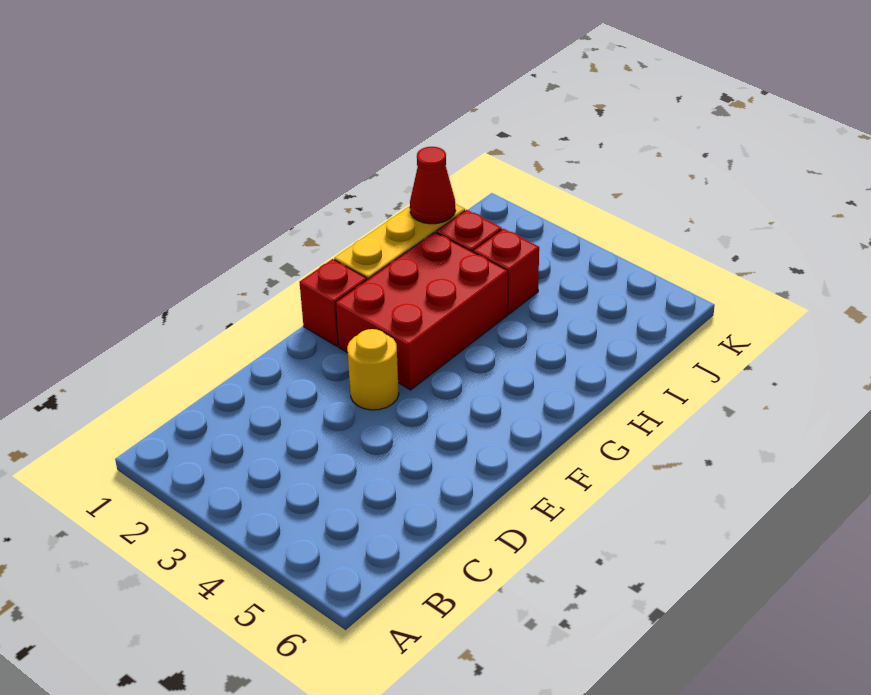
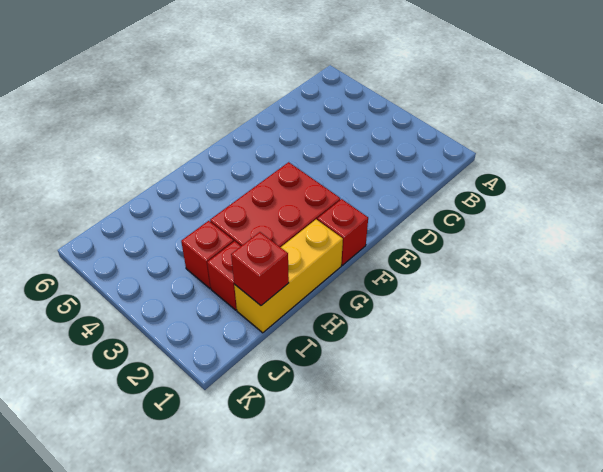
yellow 1x1 round brick [347,329,399,410] -> none
red 1x1 cone [410,147,456,224] -> red 1x1 brick [231,232,289,306]

